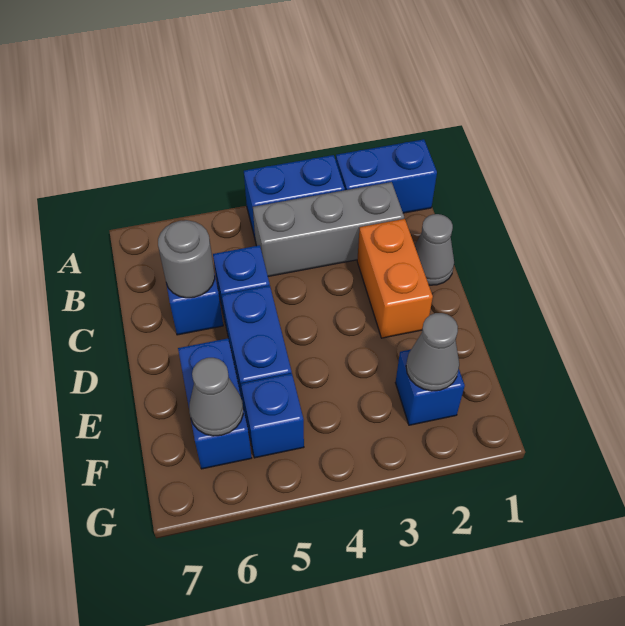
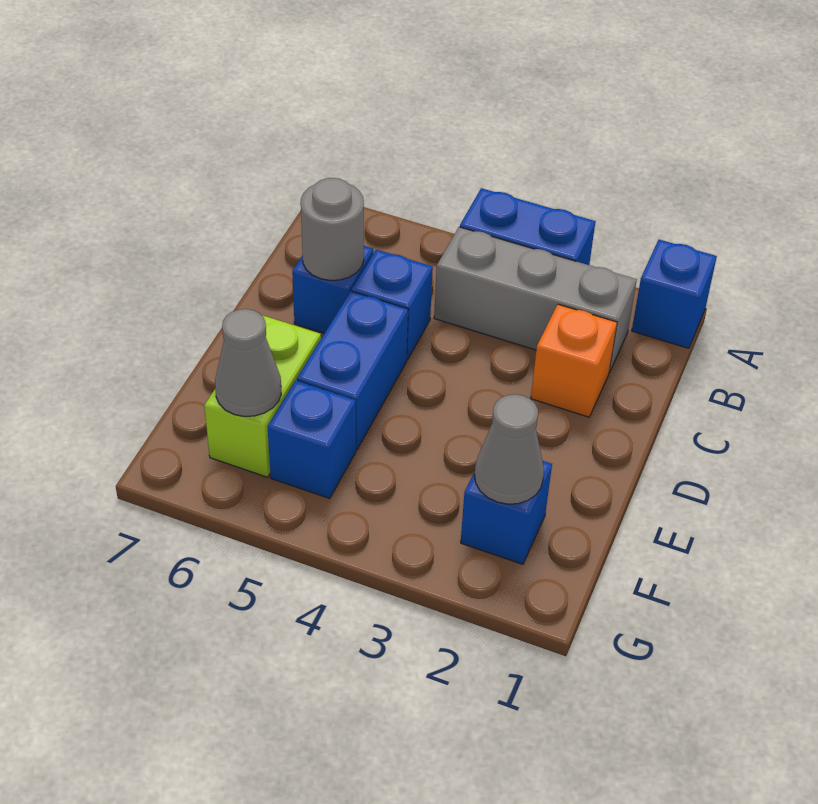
blue 1x2 brick [336,139,437,213] -> blue 1x1 brick [632,240,717,348]
grey 1x1 cone [415,214,454,285] -> none
orange 1x2 brick [357,219,433,338] -> orange 1x1 brick [531,304,617,417]
blue 1x2 brick [178,338,252,469] -> lime 1x2 brick [204,316,321,477]

